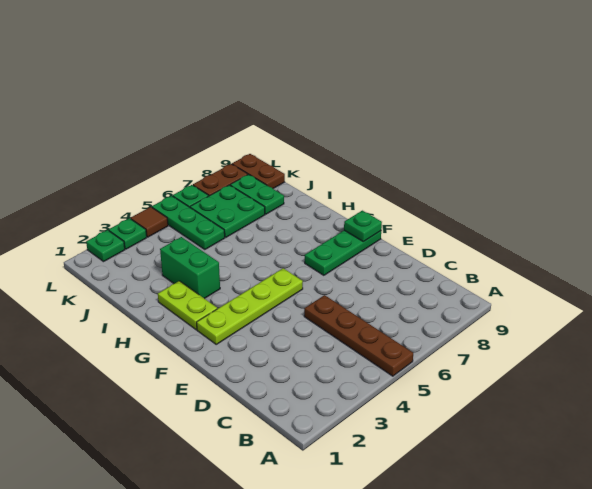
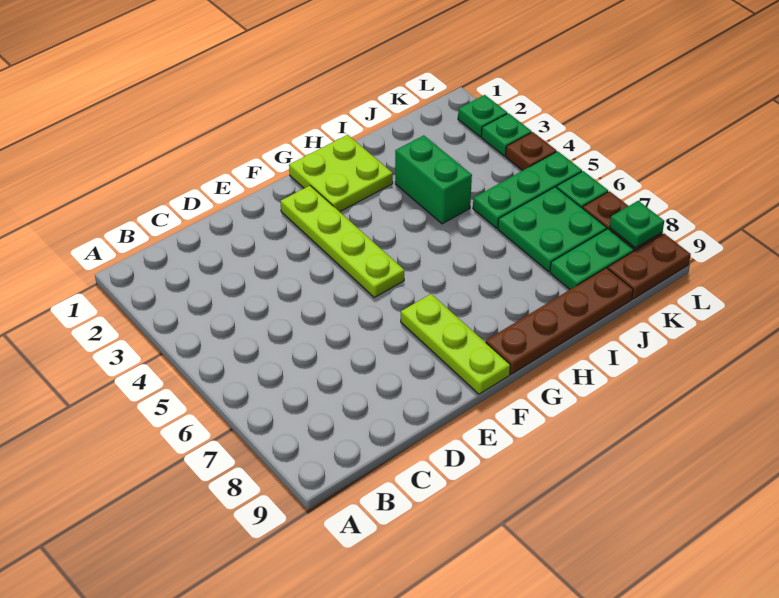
brown 1x4 plate [304,295,413,376] -> brown 1x4 plate moved to [486,268,633,374]
green 1x3 plate [305,230,381,275] -> lime 1x3 plate [401,294,510,394]
green 1x1 plate [344,211,382,242] -> green 1x1 plate moved to [610,201,664,248]
lime 1x2 plate [158,281,217,330] -> lime 2x2 plate [289,135,393,212]
green 1x2 brick [160,237,220,299] -> green 1x2 brick turned to [395,135,472,224]
brown 1x1 tile [131,207,168,237] -> brown 1x1 plate [506,132,557,171]

